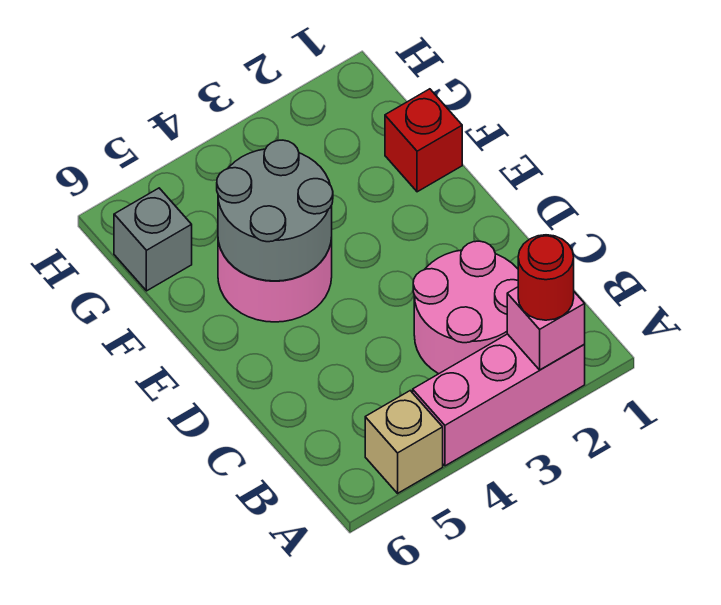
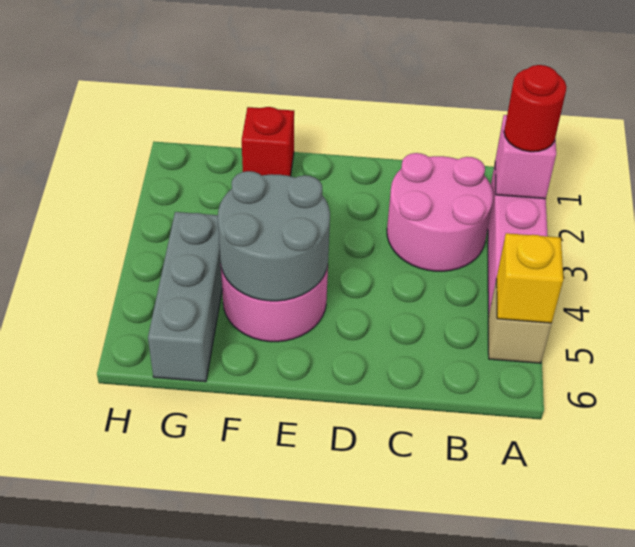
none -> yellow 1x1 brick [497,233,563,323]
grey 1x1 brick [114,188,192,291] -> grey 1x3 brick [148,212,222,382]

